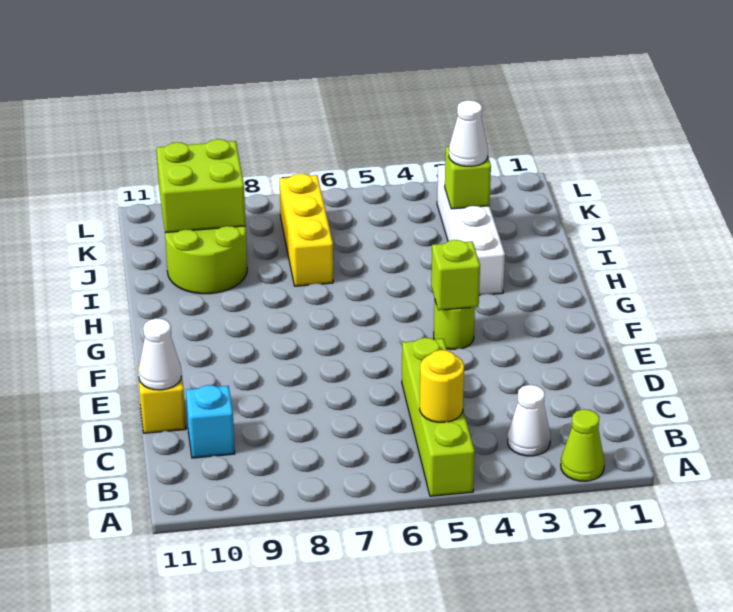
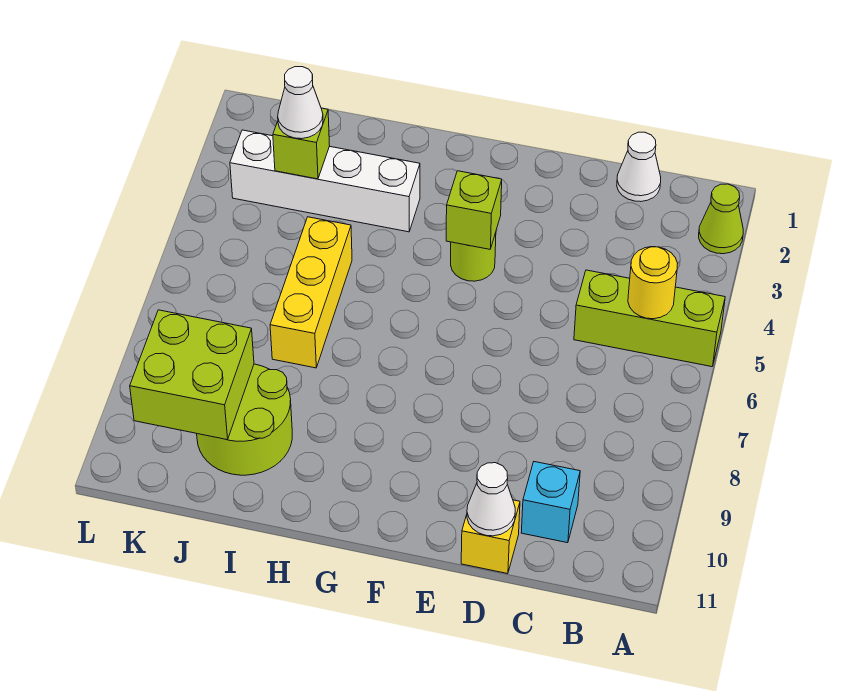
lime 1x4 brick [402,338,475,496] -> lime 1x3 brick [574,270,725,367]
white 1x1 cone [508,385,550,456] -> white 1x1 cone moved to [617,132,661,202]
yellow 1x3 brick [280,173,333,286] -> yellow 1x3 brick turned to [270,217,352,368]

